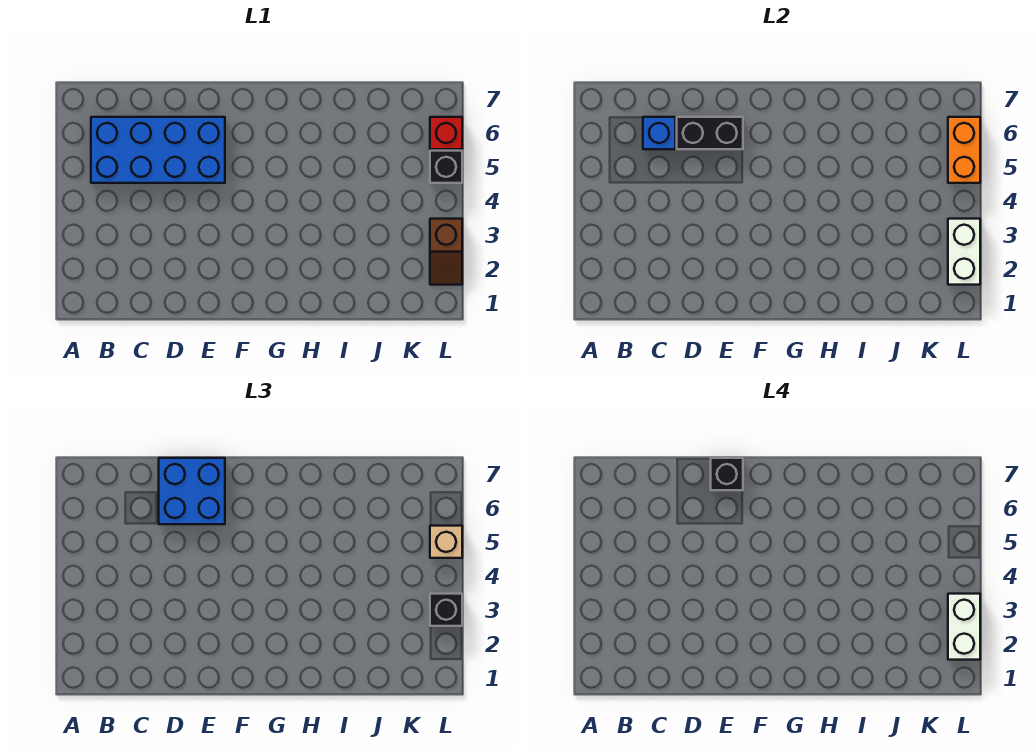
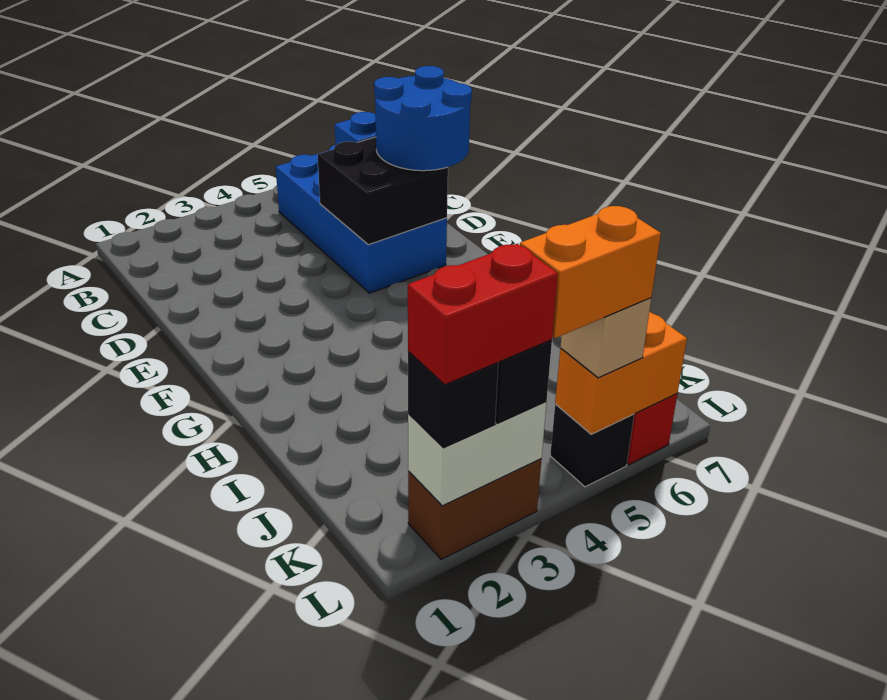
black 1x2 brick [677,117,743,149] -> black 2x2 brick [318,137,448,245]
blue 2x2 brick [159,458,225,524] -> blue 2x2 round brick [374,66,472,171]
black 1x1 brick [711,458,743,490] -> black 1x1 brick moved to [408,352,498,448]
brown 1x2 slope [430,219,462,285] -> brown 1x2 brick [408,459,542,559]
white 1x2 brick [948,594,980,660] -> red 1x2 brick [408,244,558,385]
none -> orange 1x2 brick [520,206,661,338]

